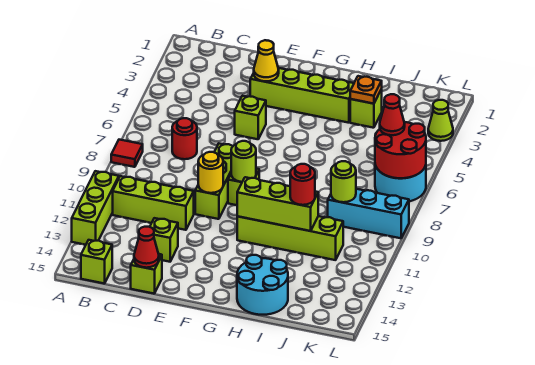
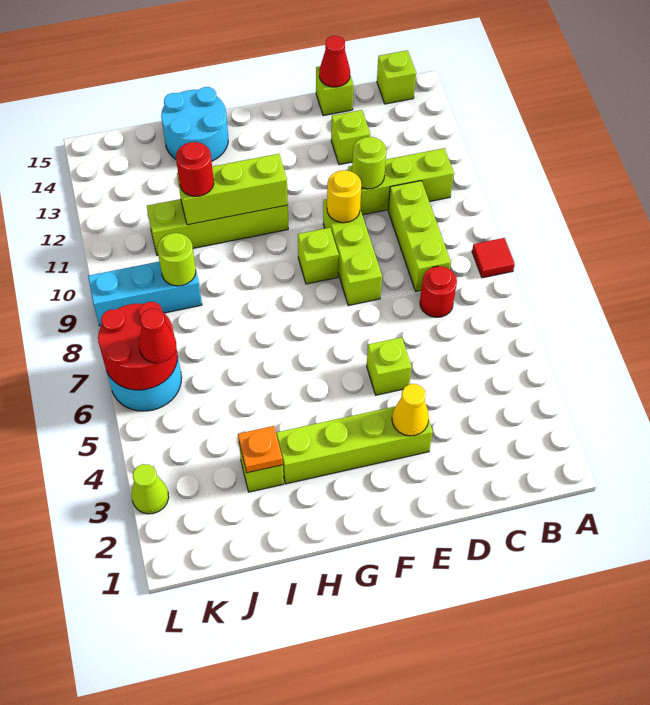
lime 1x3 brick [72,171,119,245] -> lime 1x3 brick moved to [388,181,451,291]
lime 1x1 round brick [231,141,256,182] -> lime 1x1 round brick moved to [352,137,386,189]

